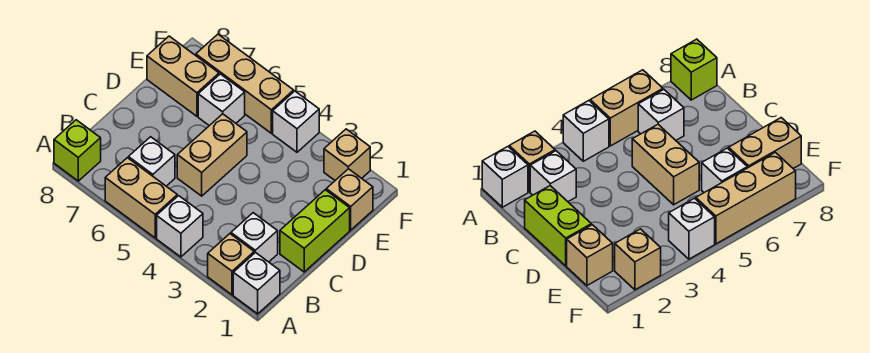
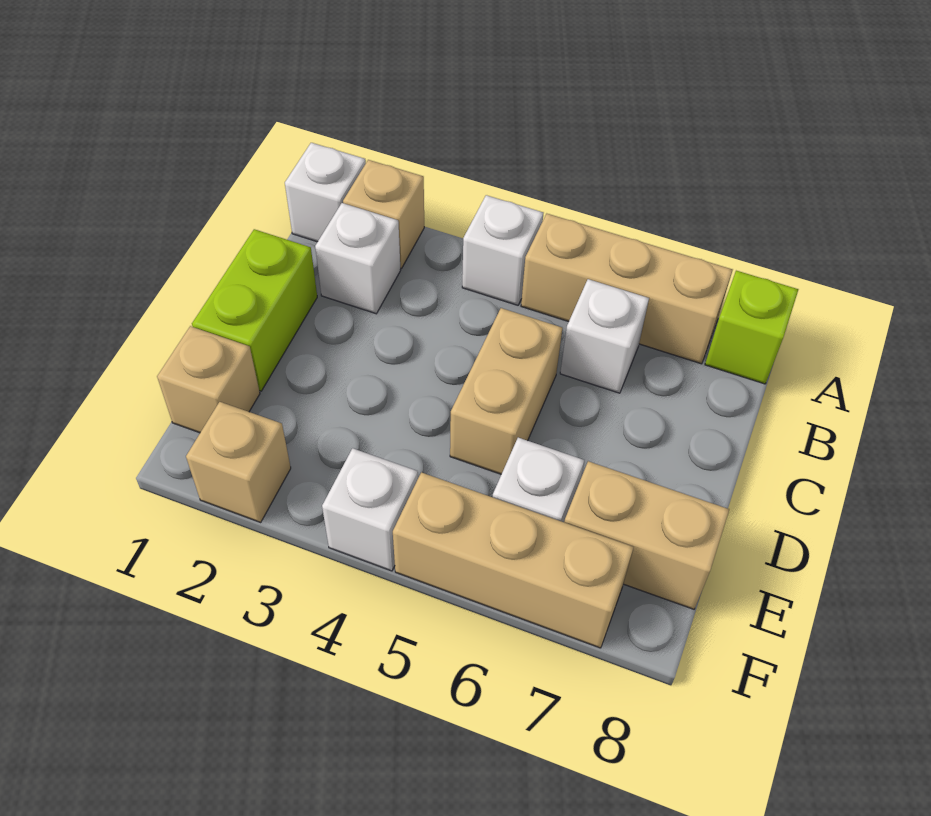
tan 1x2 brick [105,158,177,238] -> tan 1x3 brick [521,214,733,364]

